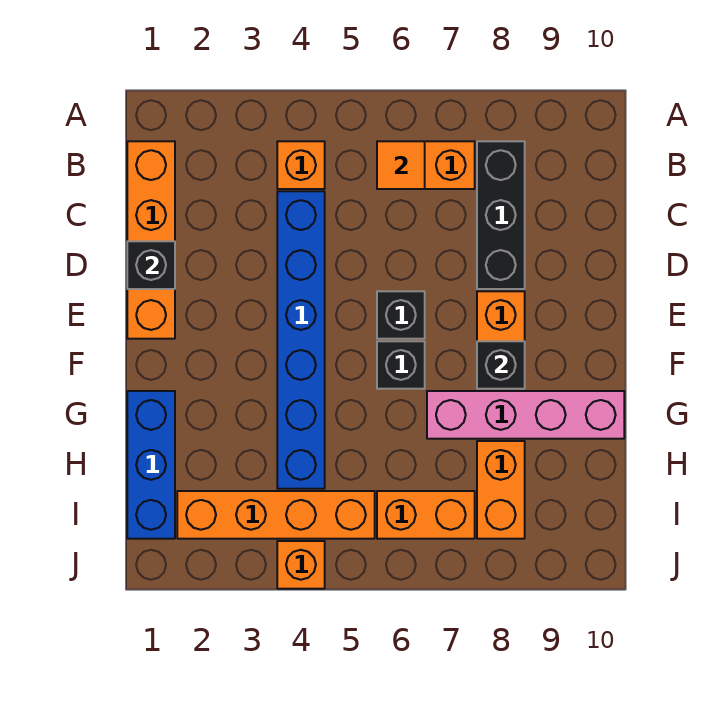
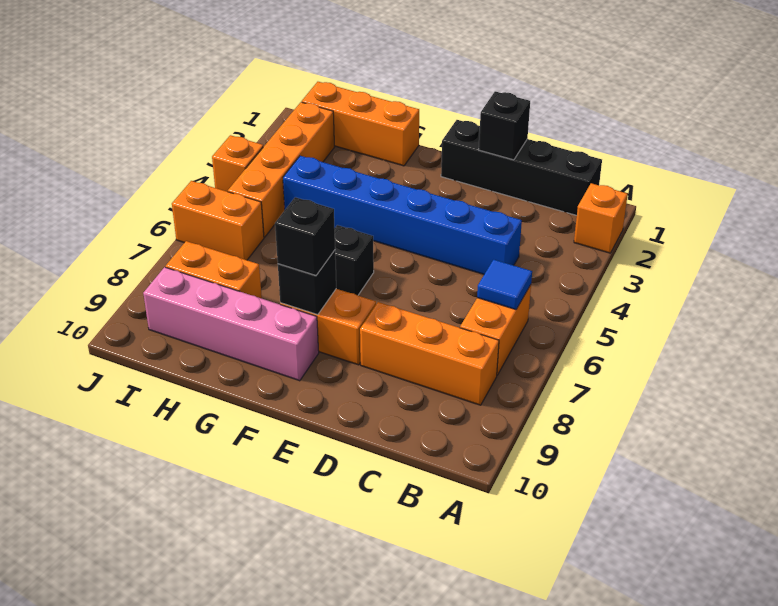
orange 1x4 brick [127,141,175,339] -> black 1x4 brick [441,120,602,215]
orange 1x1 brick [277,141,325,189] -> orange 1x1 brick moved to [574,183,628,253]
orange 1x1 tile [377,141,425,189] -> blue 1x1 tile [477,260,532,310]
black 1x3 brick [477,141,525,289] -> orange 1x3 brick [360,302,499,405]
black 1x1 brick [377,291,425,339] -> black 1x1 brick moved to [275,197,335,275]
blue 1x3 brick [127,391,175,539] -> orange 1x3 brick [302,82,419,166]
pink 1x4 brick [427,391,624,439] -> pink 1x4 brick turned to [143,267,319,381]
orange 1x2 brick [377,491,475,539] -> orange 1x2 brick turned to [172,181,264,260]

